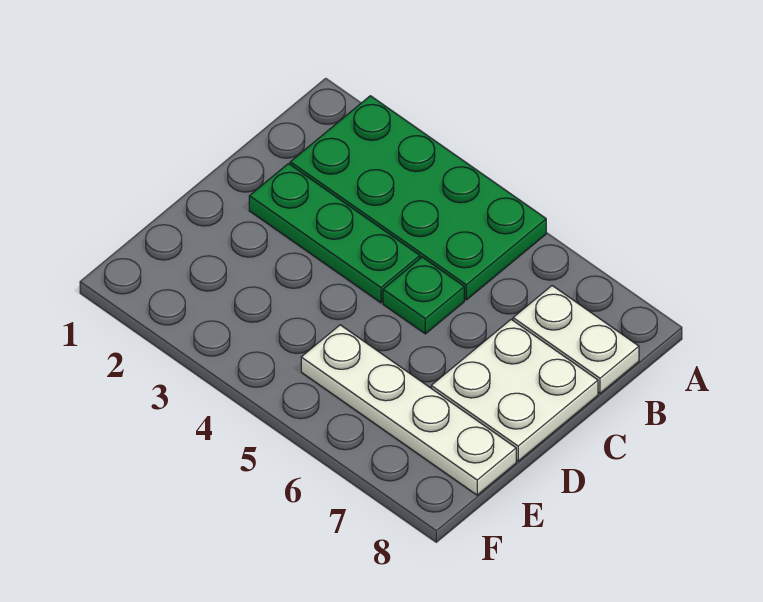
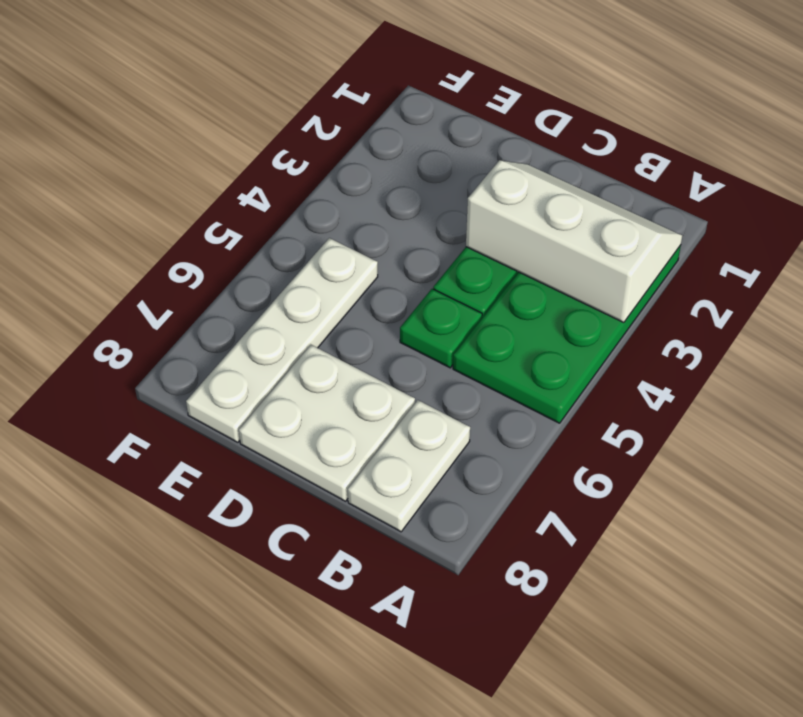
none -> white 2x3 slope [466,160,682,323]

